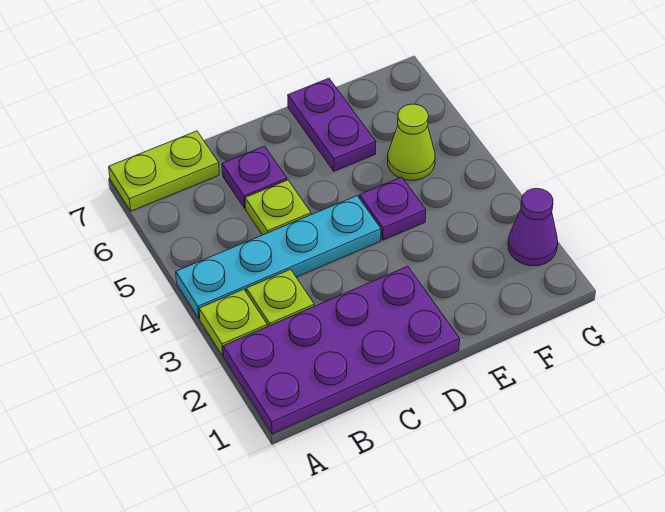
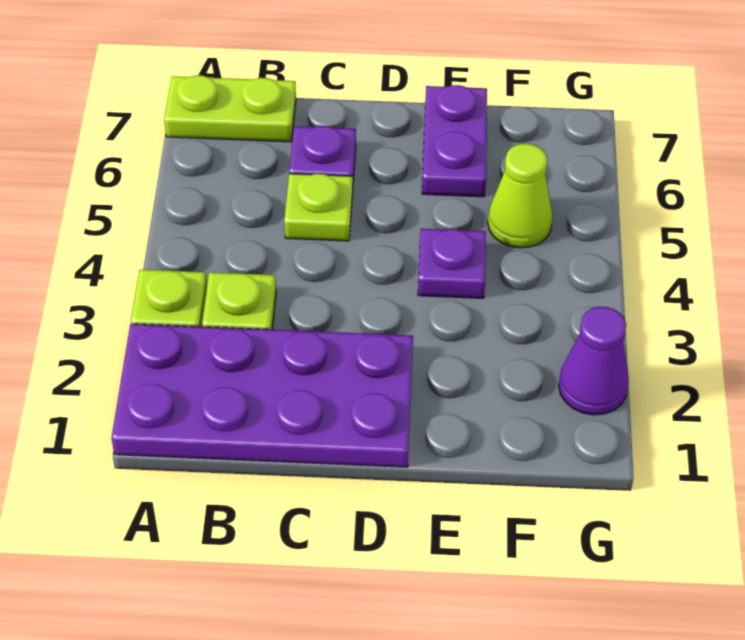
cyan 1x4 plate [176,196,381,318] -> none

